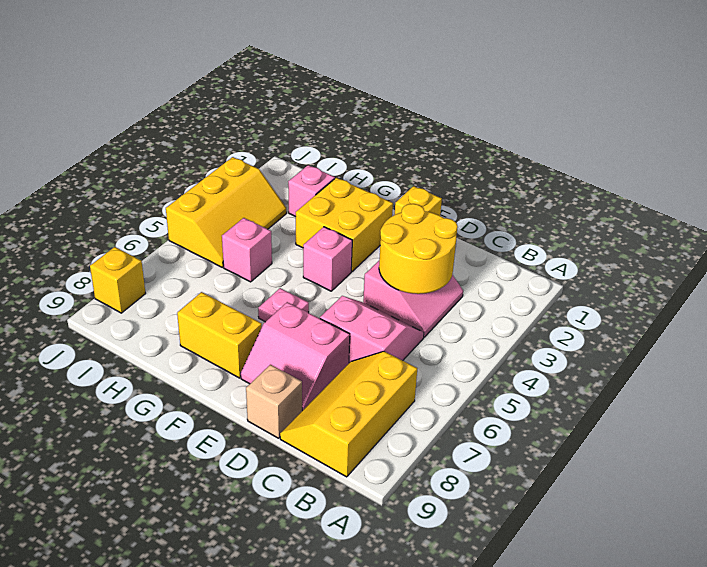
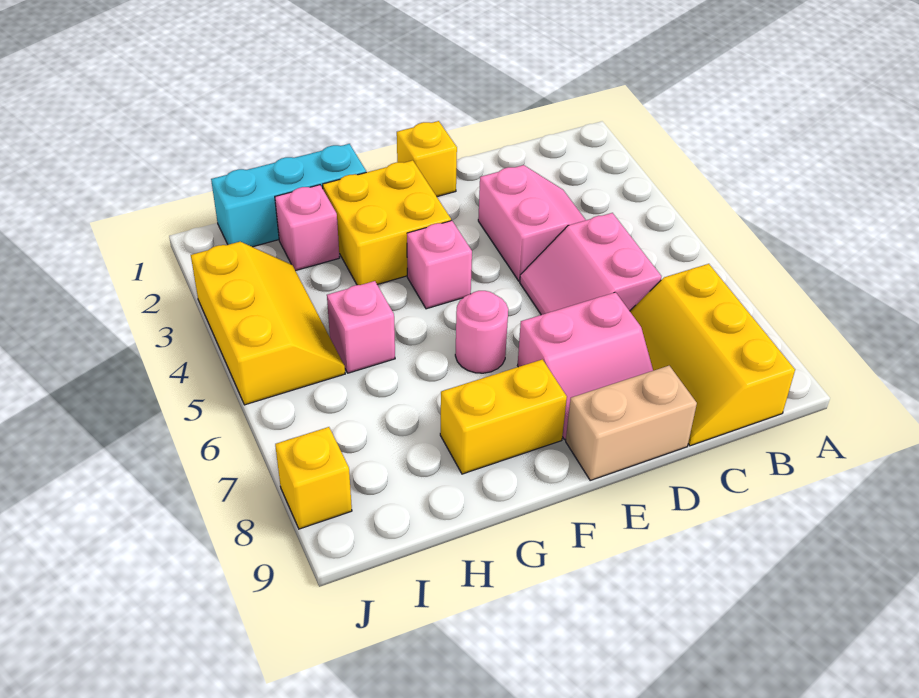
yellow 2x2 round brick [379,204,458,294] -> none
pink 2x2 slope [320,296,424,363] -> pink 2x2 slope turned to [520,213,661,315]
tan 1x1 brick [246,365,302,438] -> tan 1x2 brick [566,366,697,480]
pink 1x1 plate [258,288,309,322] -> pink 1x1 round brick [455,291,508,373]
none -> cyan 1x3 brick [211,144,366,247]

